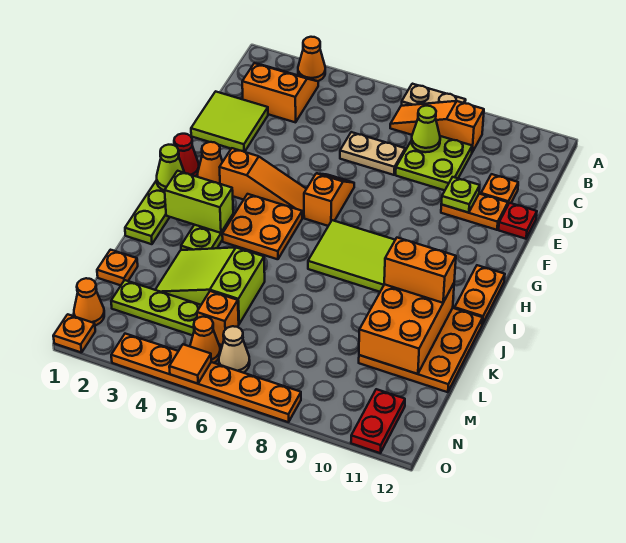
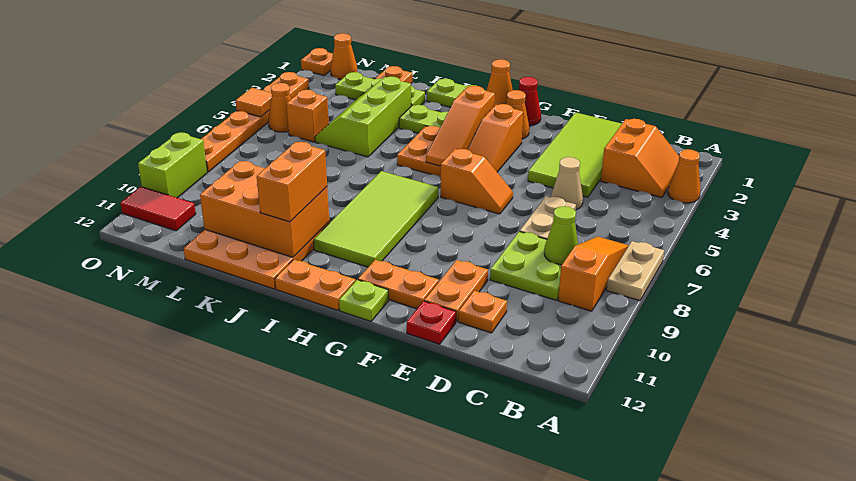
lime 2x2 tile [191,91,268,152] -> lime 2x4 tile [528,112,622,197]
lime 1x1 plate [441,177,480,213] -> lime 1x1 plate moved to [339,280,389,321]
none -> orange 1x2 plate [358,260,439,309]
lime 1x1 cone [157,145,184,191] -> orange 1x1 cone [487,59,513,106]
none -> orange 1x3 slope [426,86,495,166]
lime 1x2 brick [165,171,233,233] -> lime 1x2 brick moved to [138,132,207,198]
lime 2x3 slope [155,247,265,324] -> lime 2x3 slope turned to [315,77,411,157]
lime 1x3 plate [111,280,201,335] -> lime 1x3 plate turned to [335,72,425,106]
tan 1x1 cone [219,326,250,373] -> tan 1x1 cone moved to [551,157,583,210]
red 1x2 plate [351,389,405,453] -> red 1x2 tile [121,187,196,231]

